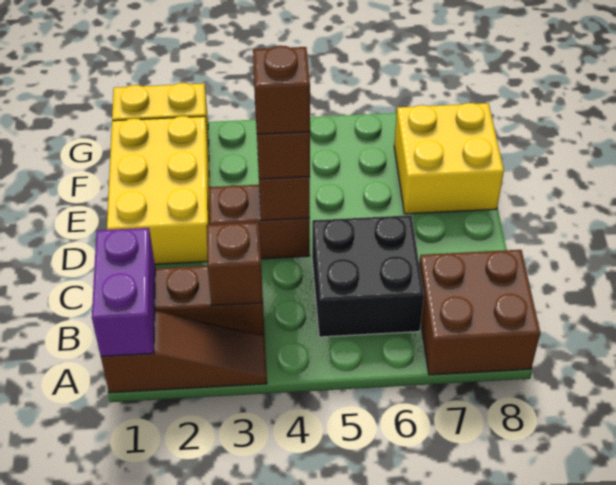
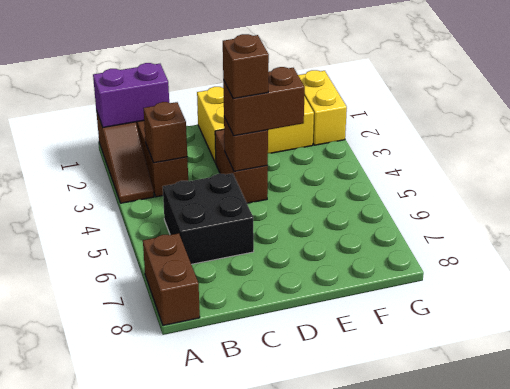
brown 2x2 brick [419,250,540,375] -> brown 1x2 brick [143,233,200,326]
yellow 2x2 brick [394,103,504,214] -> none

